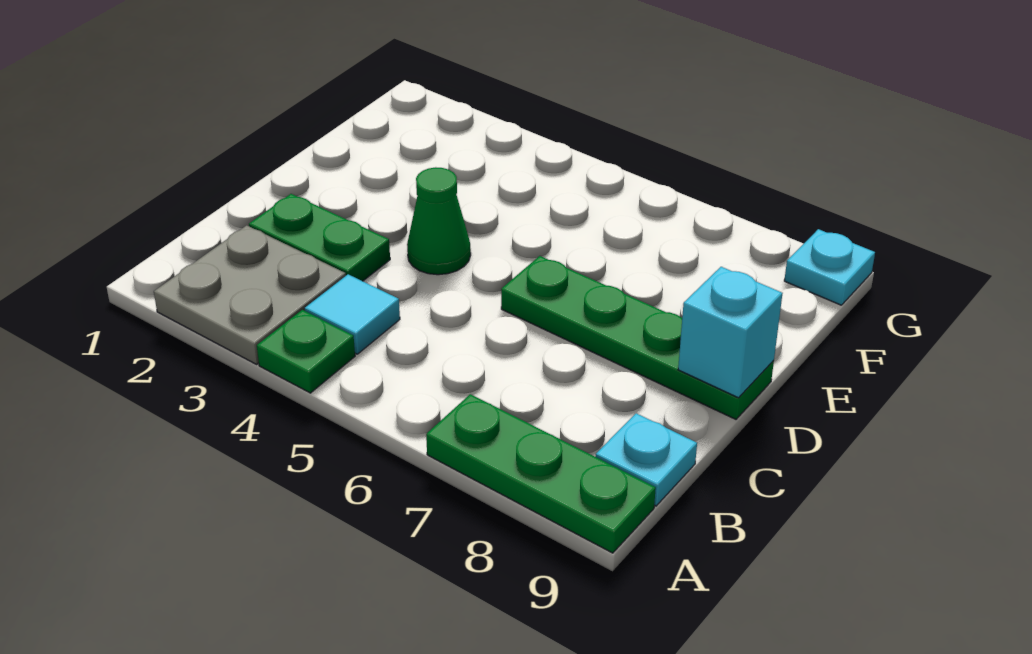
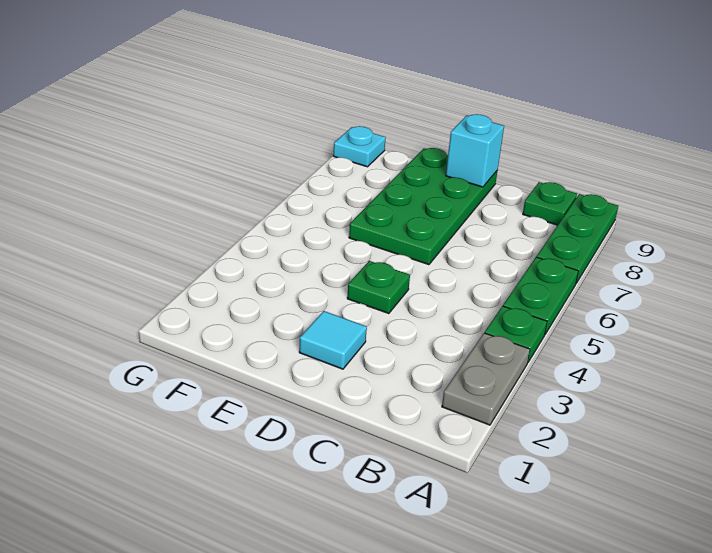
grey 2x2 plate [154,225,346,364] -> grey 1x2 plate [442,333,530,425]
cyan 1x1 tile [305,274,400,354] -> cyan 1x1 tile moved to [299,311,367,369]
cyan 1x1 plate [595,413,697,506] -> green 1x1 plate [523,182,577,225]
green 1x2 plate [249,194,390,281] -> green 1x2 plate moved to [503,257,578,334]
green 1x1 cone [407,167,471,275] -> green 1x1 plate [347,261,410,314]
green 1x4 plate [501,256,774,419] -> green 2x4 plate [349,148,497,265]

